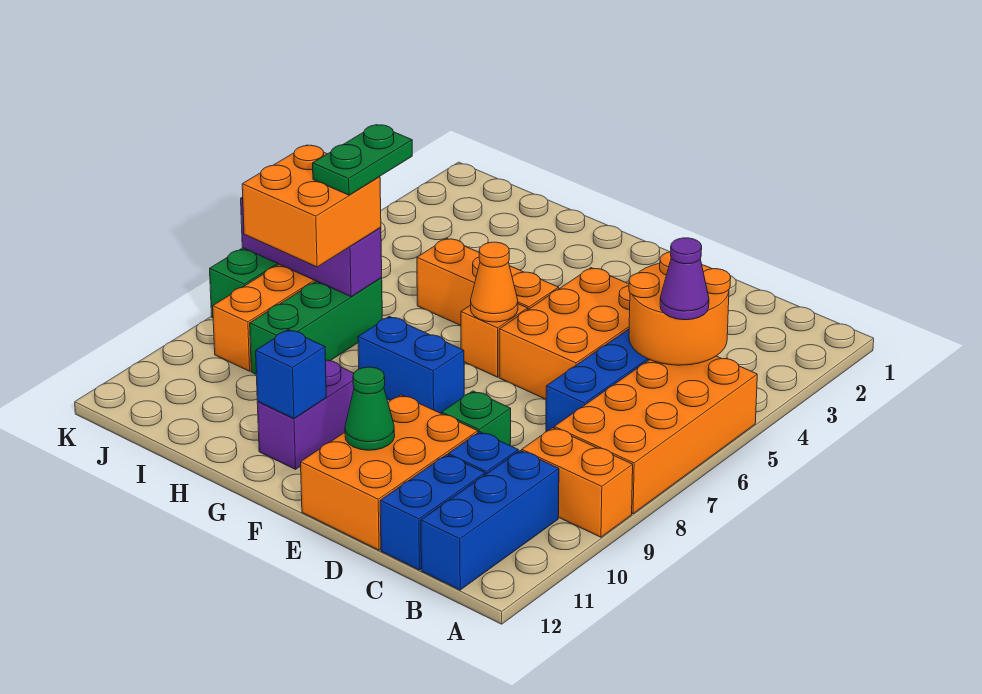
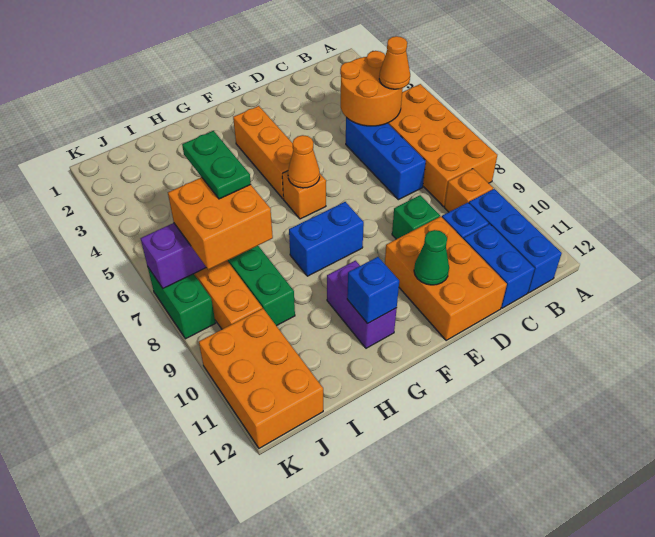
orange 1x2 brick [522,428,633,537] -> orange 1x1 brick [444,169,493,212]
purple 1x1 cone [660,238,709,320] -> orange 1x1 cone [379,36,410,89]
orange 2x3 brick [499,268,630,399] -> orange 2x3 brick moved to [199,308,323,448]
orange 1x3 brick [417,238,559,325] -> orange 1x3 brick turned to [233,106,293,199]

